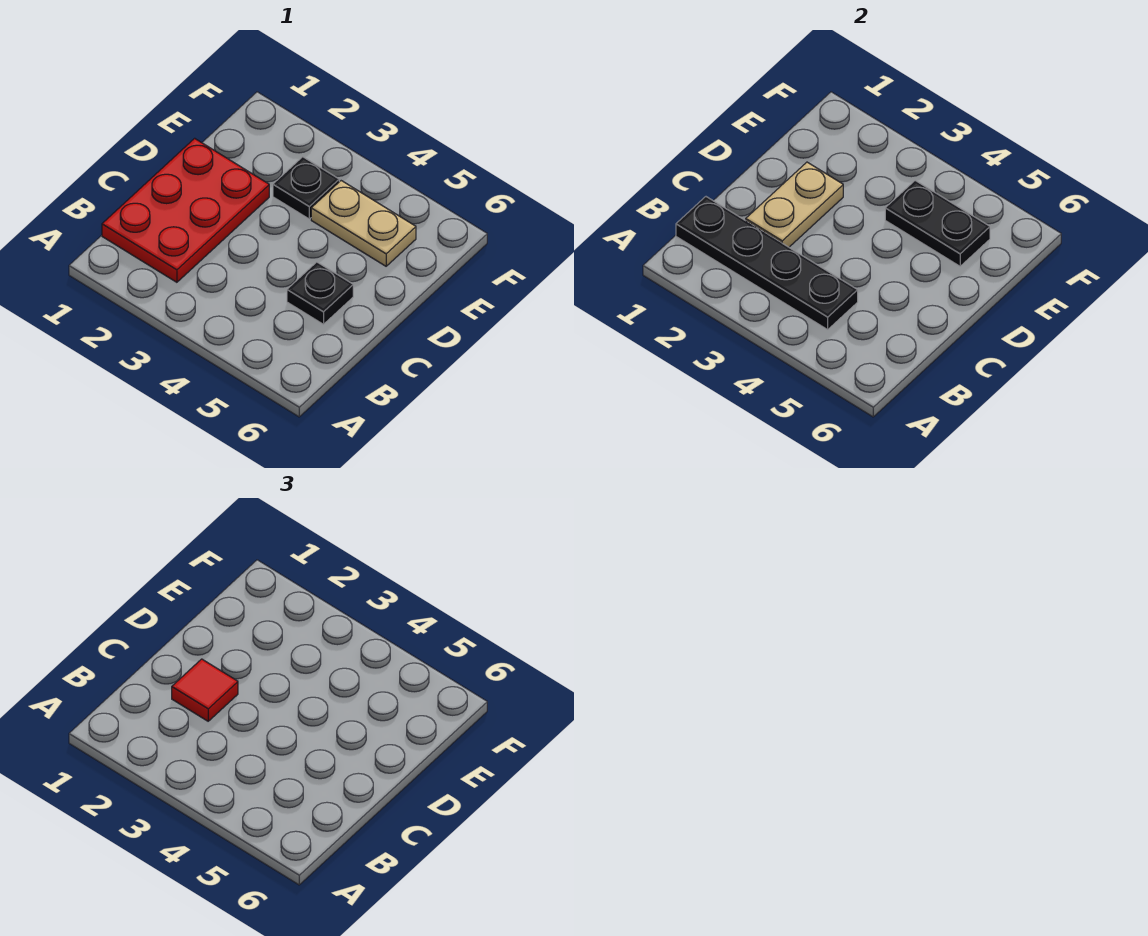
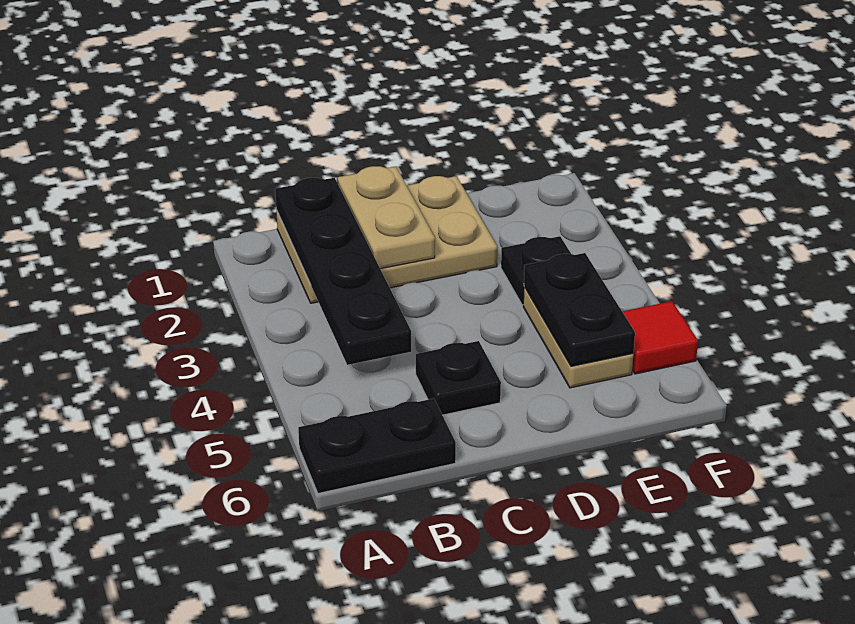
none -> black 1x2 plate [298,399,456,493]
red 2x3 plate [102,138,269,282] -> tan 2x3 plate [276,176,497,303]
tan 1x2 plate [746,162,843,247] -> tan 1x2 plate turned to [338,166,435,269]
red 1x1 tile [172,659,238,721] -> red 1x1 tile moved to [622,301,698,374]

